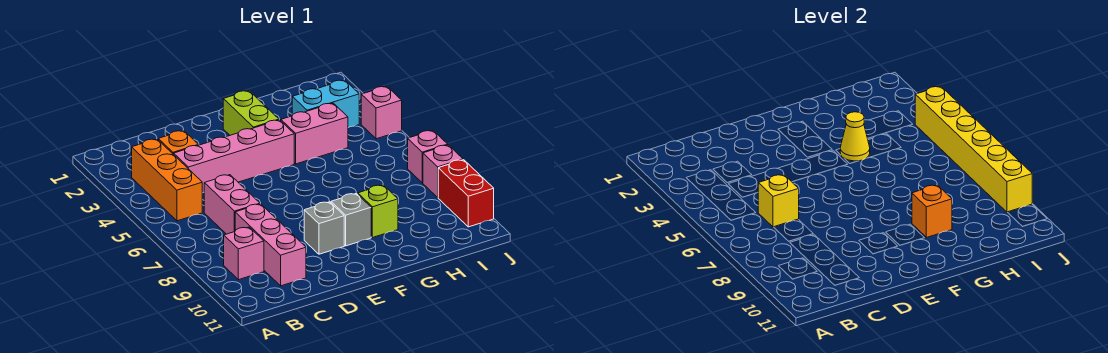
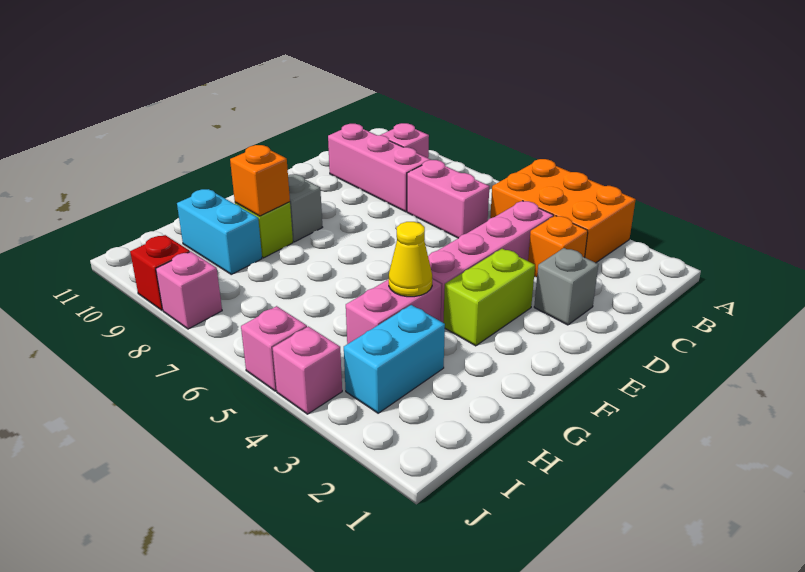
orange 1x3 brick [132,139,202,221] -> orange 2x3 brick [490,159,636,263]
yellow 1x1 brick [758,175,799,227] -> none
grey 1x1 brick [304,202,344,254] -> grey 1x1 brick moved to [534,248,598,325]
lime 1x2 brick [223,91,279,135] -> lime 1x2 brick turned to [443,249,535,346]
none -> cyan 1x2 brick [177,189,262,274]
yellow 1x6 brick [915,86,1032,212] -> none
pink 1x1 brick [408,130,448,183] -> pink 1x1 brick moved to [241,306,307,391]
red 1x2 brick [438,160,494,227] -> red 1x1 brick [130,235,190,310]

